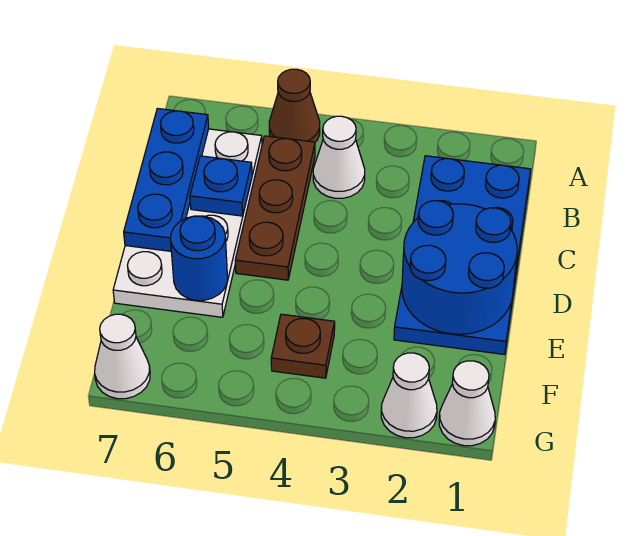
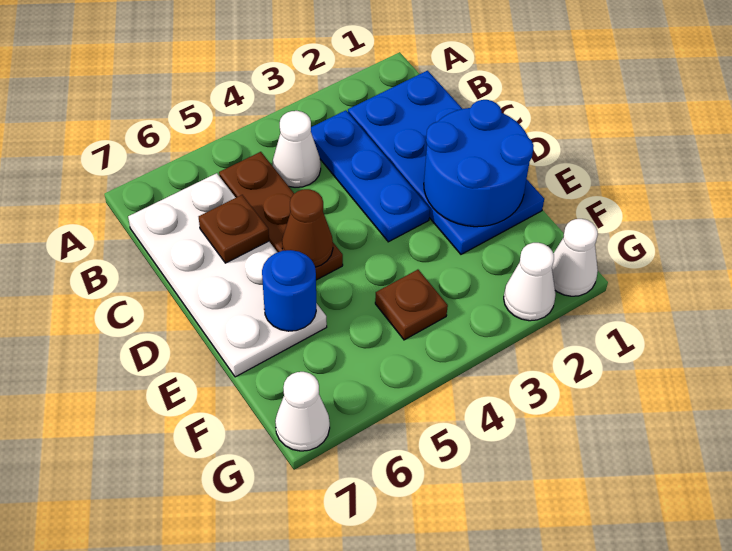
brown 1x1 cone [269,69,320,142] -> brown 1x1 cone moved to [282,189,333,267]
blue 1x3 plate [124,109,209,251] -> blue 1x3 plate moved to [311,110,430,242]
blue 1x1 plate [190,156,252,216] -> brown 1x1 plate [199,195,269,263]

